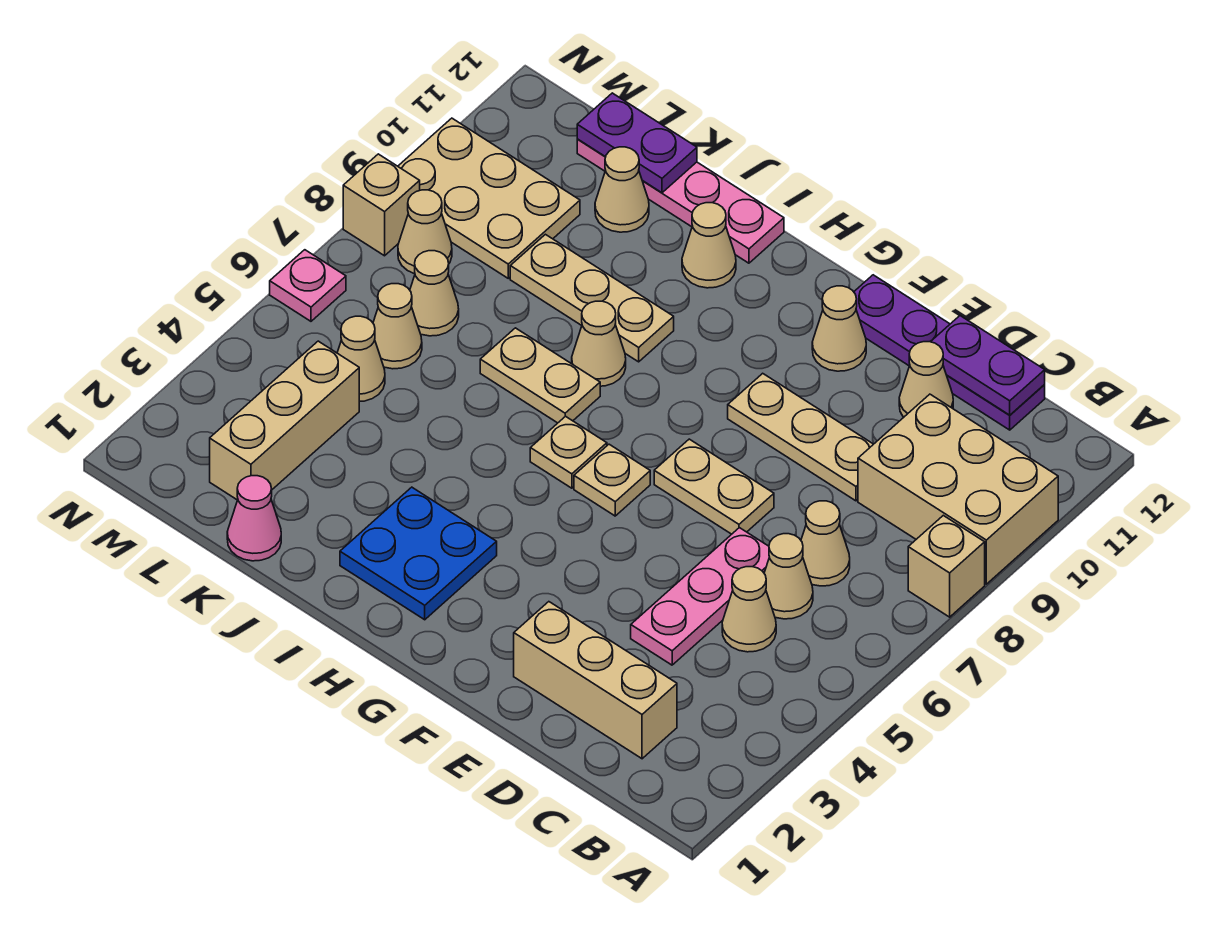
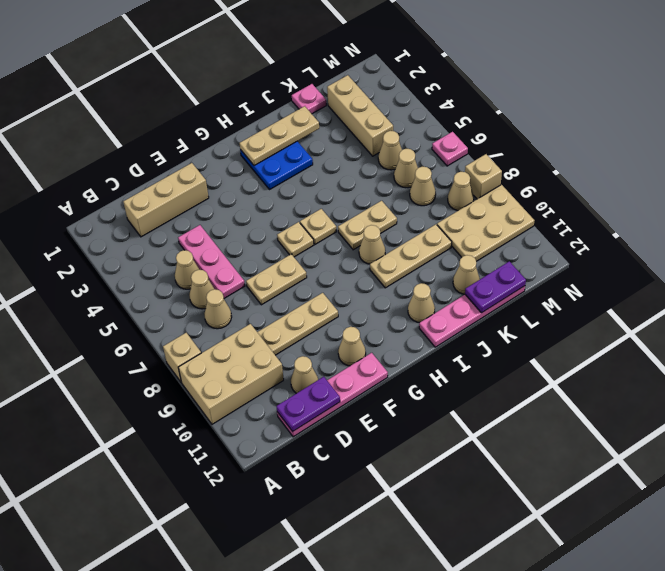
purple 1x4 plate [854,275,1045,430] -> pink 1x4 plate [277,353,388,437]
none -> tan 1x3 plate [240,106,319,166]
pink 1x1 cone [227,476,281,561] -> pink 1x1 plate [292,84,326,114]

